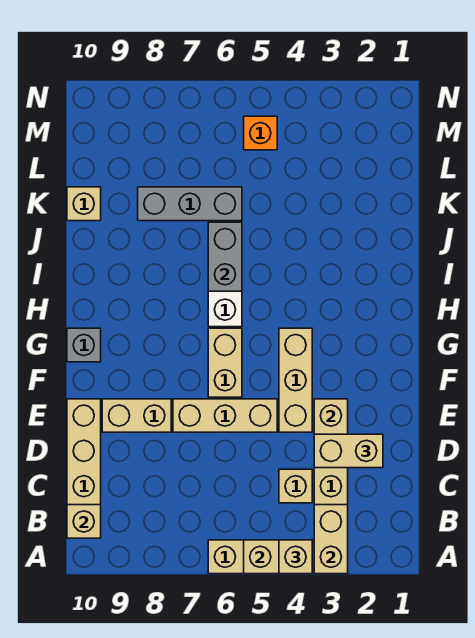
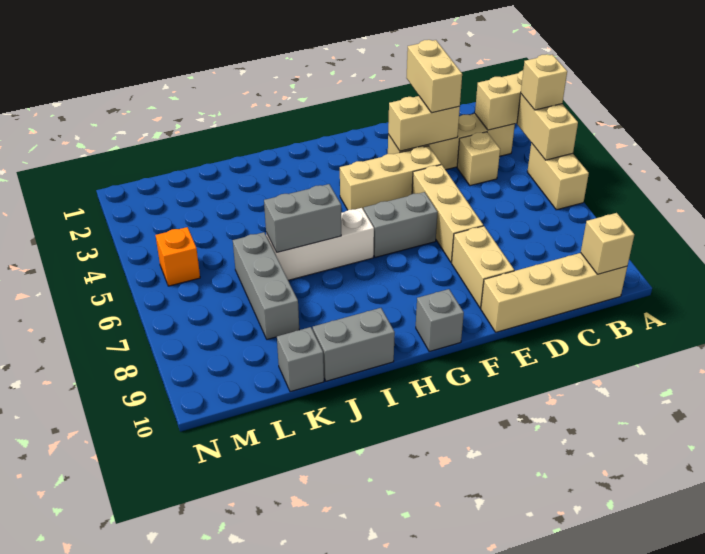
tan 1x2 brick [208,328,242,397] -> grey 1x2 brick [364,192,438,257]
none -> grey 1x2 brick [313,308,395,381]
tan 1x1 brick [67,187,101,221] -> grey 1x1 brick [277,327,324,392]

